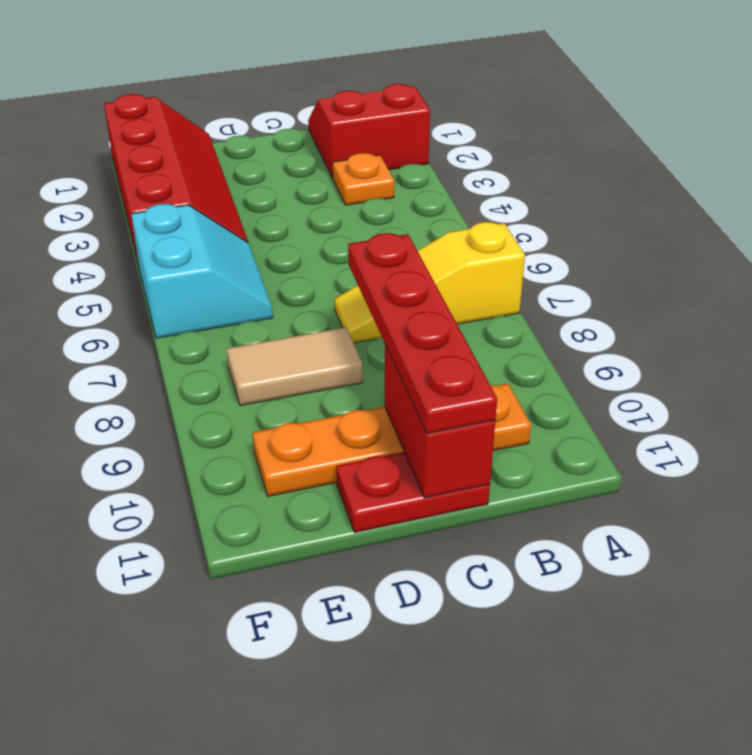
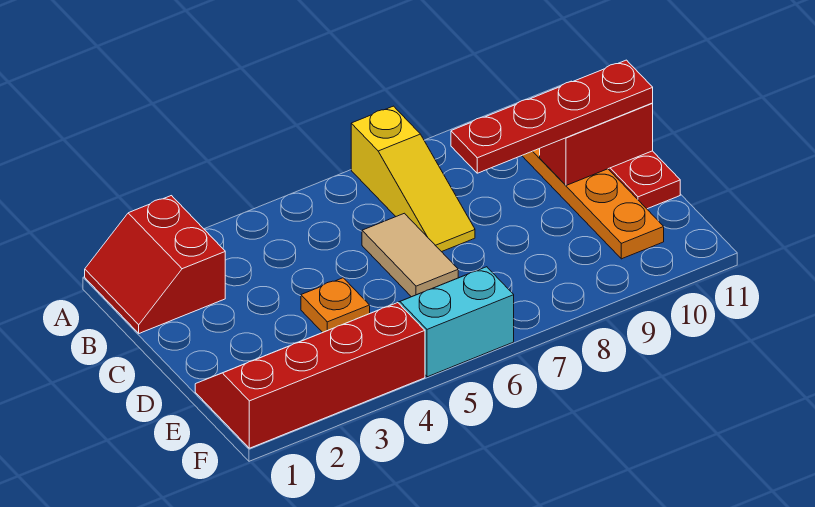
orange 1x1 plate [332,153,394,205] -> orange 1x1 plate moved to [301,278,370,333]
tan 1x2 tile [227,327,363,406] -> tan 1x2 tile moved to [362,213,458,297]

